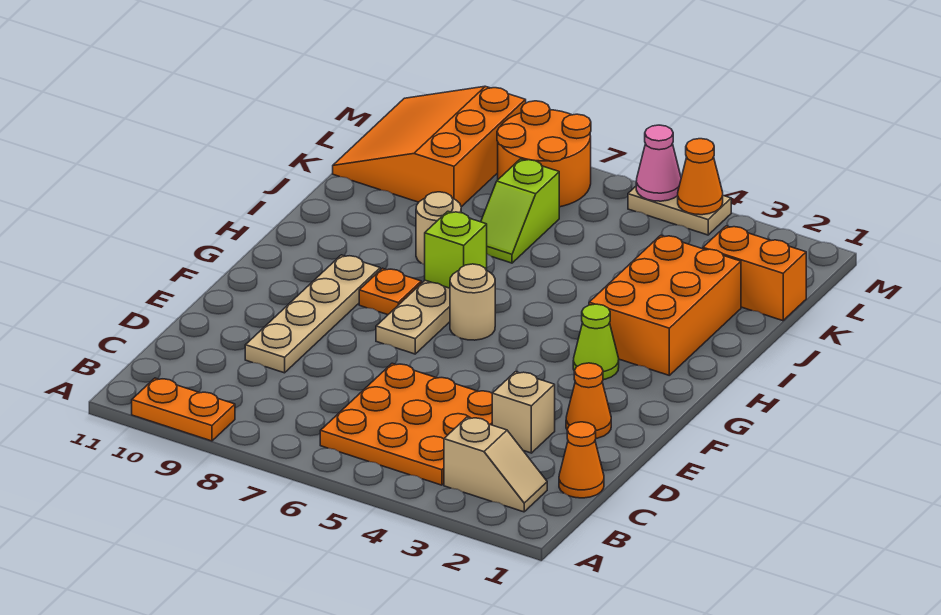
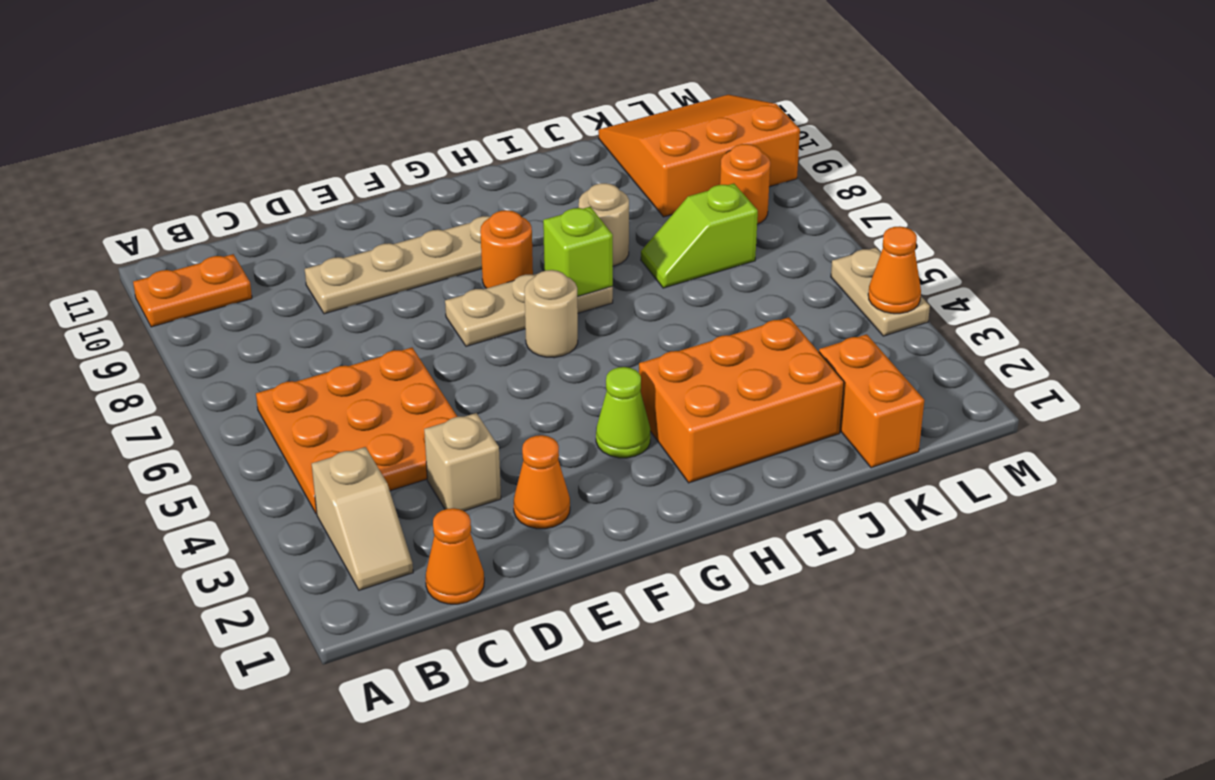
orange 1x2 plate [132,378,235,441] -> orange 1x2 plate turned to [133,254,252,327]
orange 1x1 plate [359,268,421,315] -> orange 1x1 round brick [480,210,533,288]
orange 2x2 round brick [497,101,591,207] -> orange 1x1 round brick [720,144,770,224]
pink 1x1 cone [636,125,681,201] -> none

